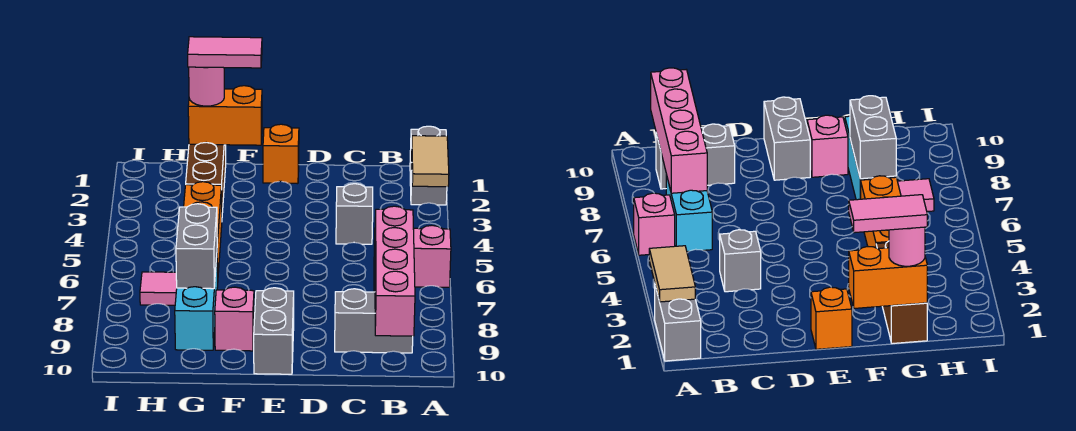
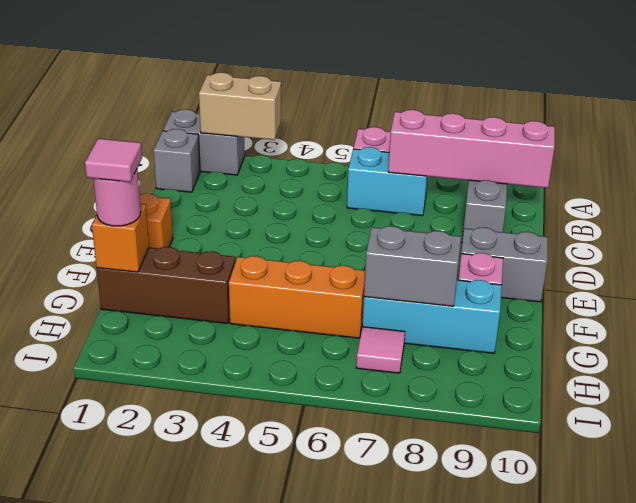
tan 1x2 tile [412,136,449,187] -> tan 1x2 brick [199,73,281,140]
grey 1x1 brick [336,184,373,244] -> grey 1x1 brick moved to [153,129,200,192]
orange 1x2 brick [188,86,262,145] -> orange 1x1 brick [92,204,149,272]
pink 1x2 tile [188,37,262,68] -> pink 1x1 tile [85,139,142,182]

